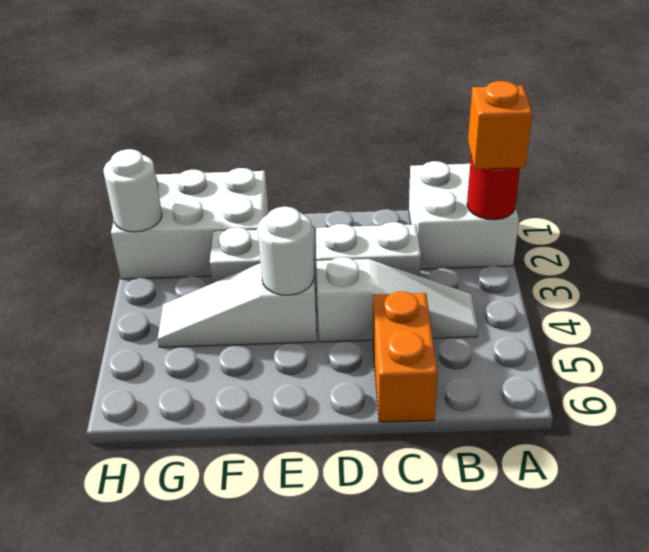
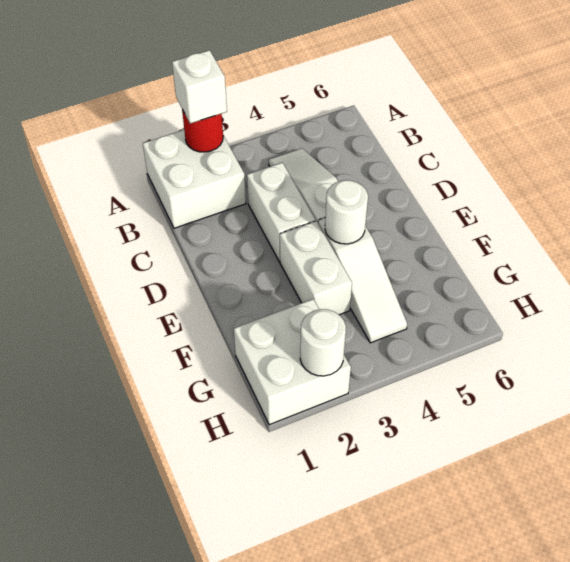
orange 1x1 brick [468,81,532,169] -> white 1x1 brick [172,50,227,124]
orange 1x2 brick [373,292,438,422] -> none
white 2x3 brick [111,168,268,279] -> white 2x2 brick [234,299,351,425]

